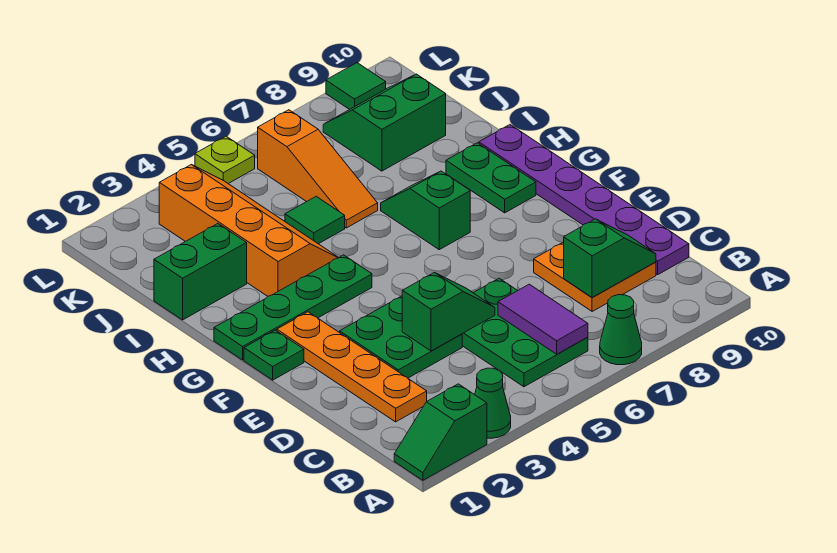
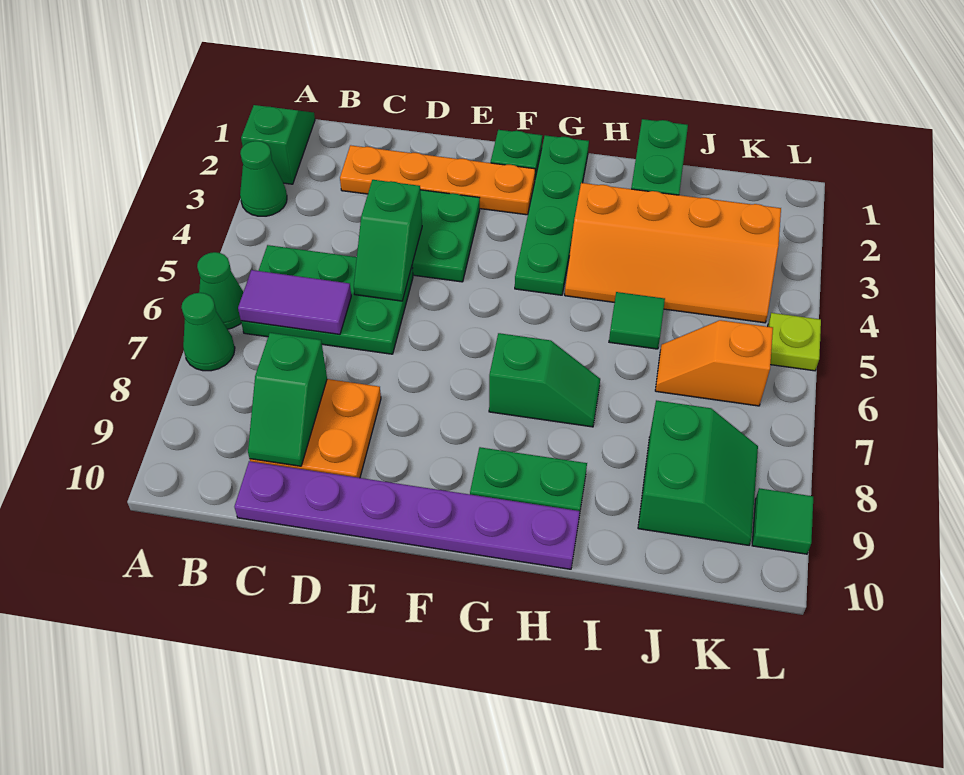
none -> green 1x1 cone [197,252,243,329]
orange 1x3 slope [258,110,378,228] -> orange 1x2 slope [655,320,773,406]

